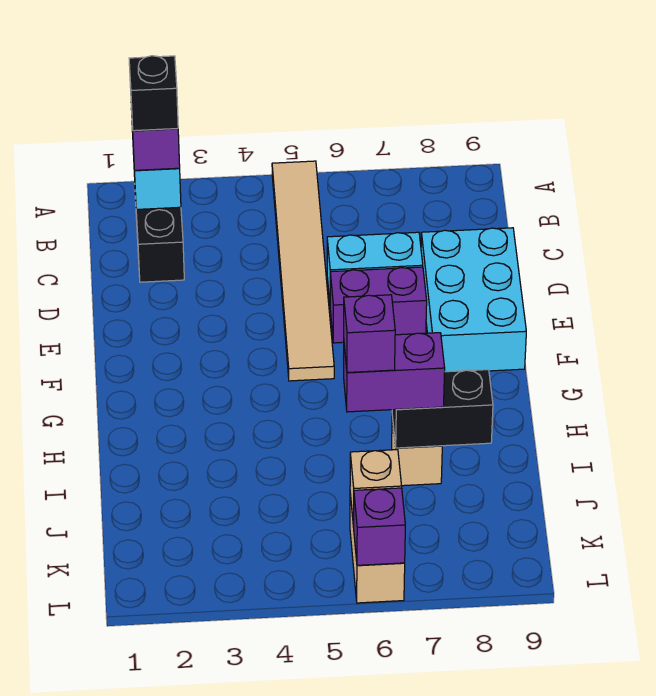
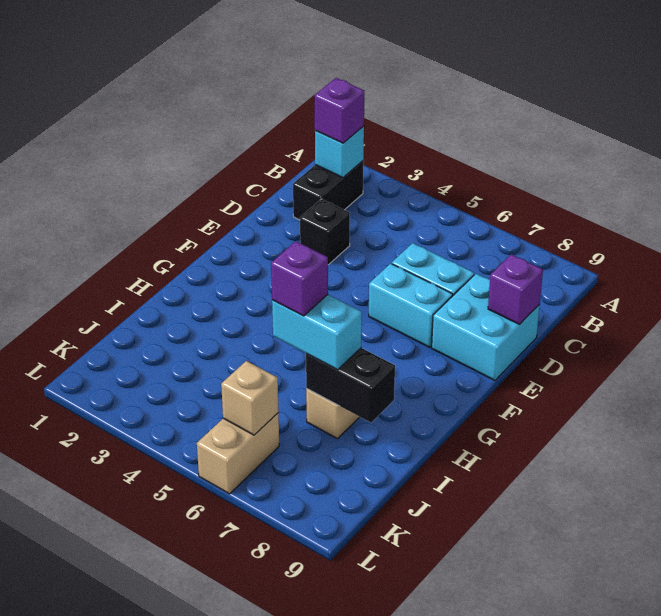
tan 1x6 tile [272,161,334,381] -> none
black 1x1 brick [129,56,178,131] -> black 1x1 brick moved to [300,199,350,265]
cyan 2x3 brick [421,228,526,372] -> cyan 2x2 brick [432,274,540,380]
purple 1x2 brick [330,267,427,343] -> cyan 1x2 brick [369,263,453,348]
purple 1x2 brick [344,333,445,412] -> cyan 1x2 brick [272,295,362,370]
purple 1x1 brick [353,488,405,565] -> purple 1x1 brick moved to [488,254,543,324]

